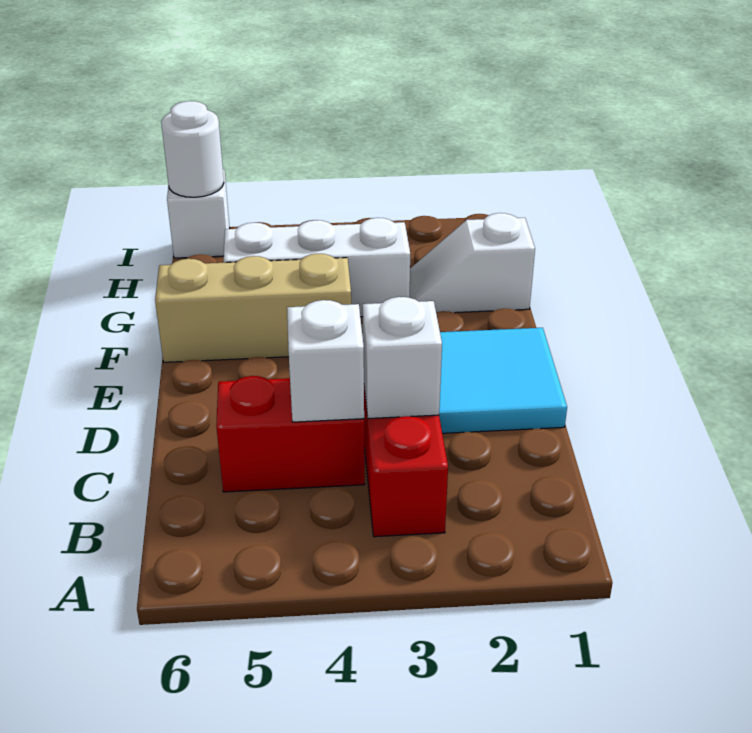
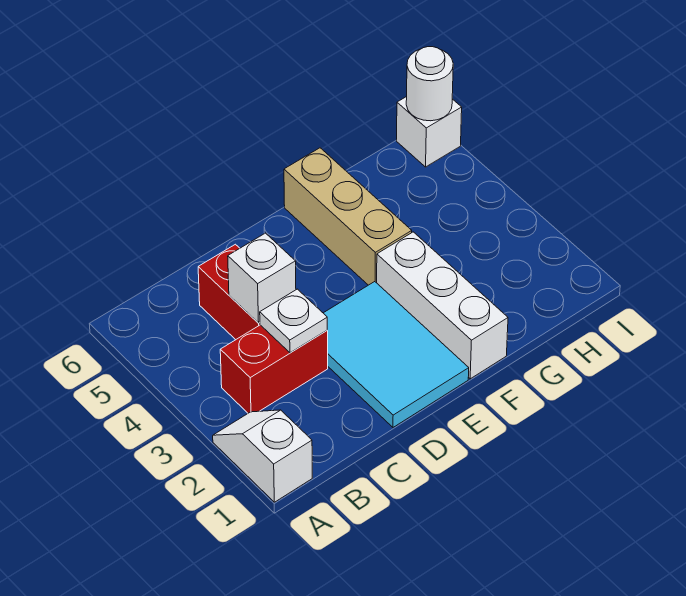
white 1x1 brick [362,297,442,419] -> white 1x1 plate [260,289,327,353]
white 1x2 slope [410,213,535,313] -> white 1x2 slope moved to [213,410,312,502]
white 1x3 brick [223,218,410,317] -> white 1x3 brick moved to [377,232,508,379]

